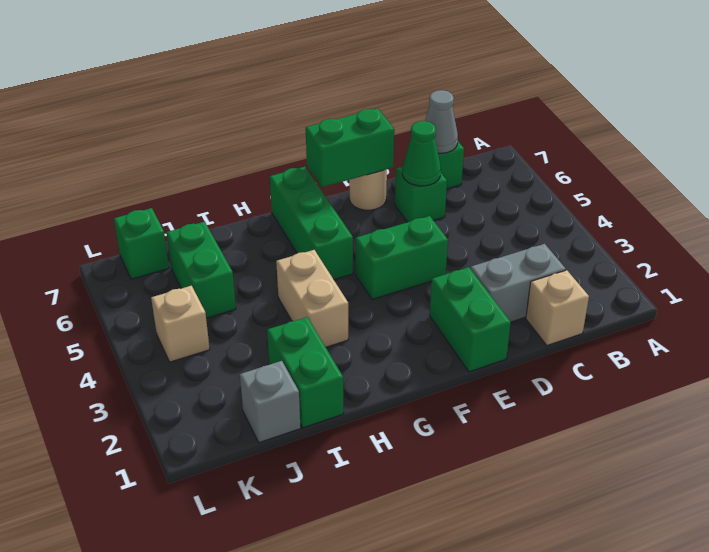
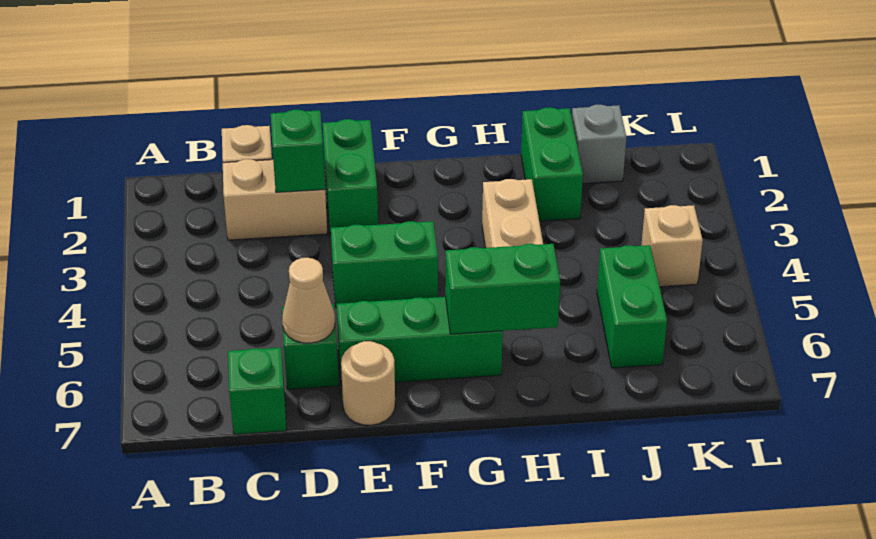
grey 1x2 brick [471,244,566,322] -> tan 1x2 brick [223,159,327,240]
grey 1x1 cone [425,90,458,153] -> none
green 1x1 cone [402,121,441,186] -> tan 1x1 cone [282,258,335,343]
green 1x2 brick [306,108,394,187] -> green 1x2 brick moved to [445,244,560,334]
green 1x3 brick [270,167,353,280] -> green 1x3 brick turned to [337,297,503,385]
green 1x1 brick [114,208,169,279] -> green 1x1 brick moved to [271,110,325,192]

